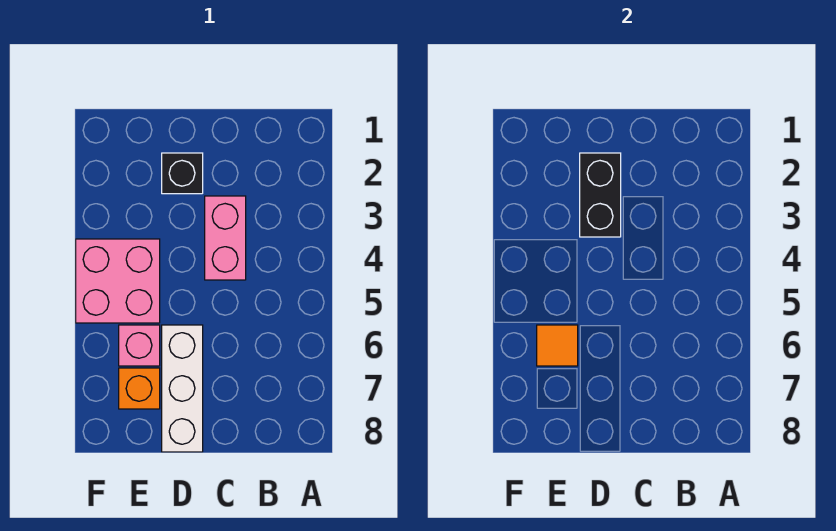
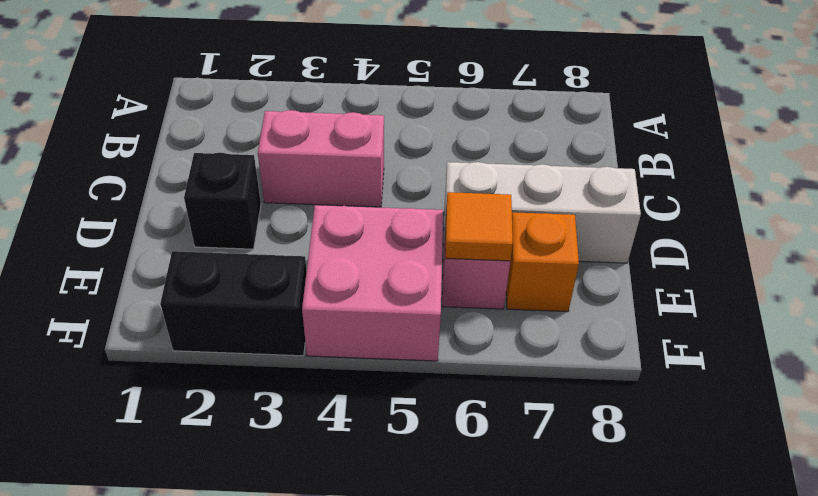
black 1x2 brick [580,153,621,237] -> black 1x2 brick moved to [160,251,307,356]

